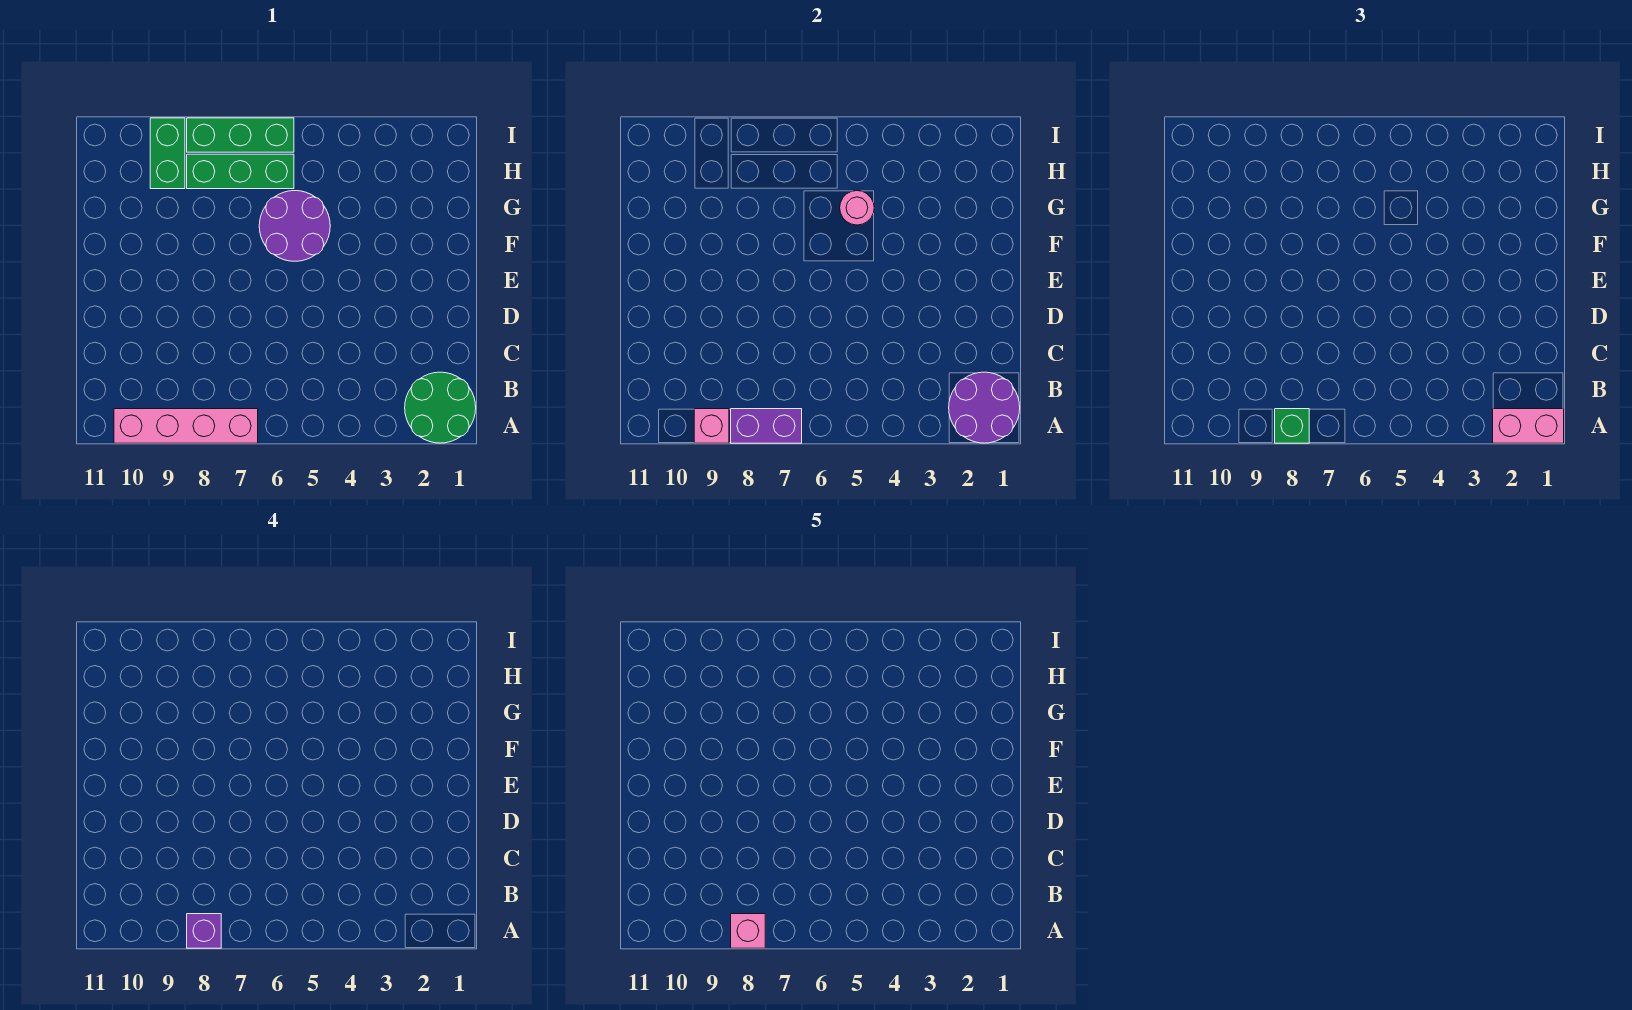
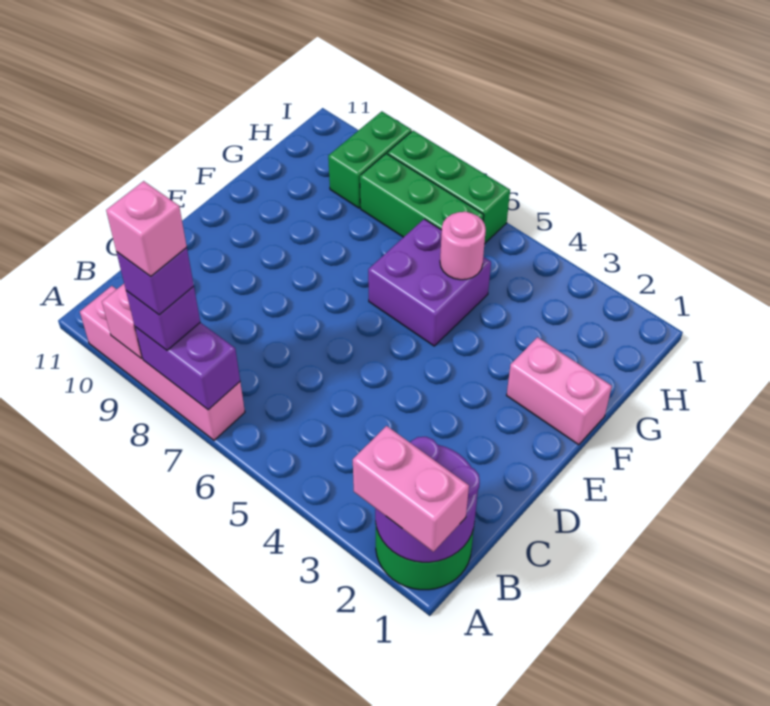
green 1x1 brick [1275,409,1309,443] -> purple 1x1 brick [126,286,200,350]
none -> pink 1x2 brick [507,337,612,445]
purple 2x2 round brick [259,191,330,261] -> purple 2x2 brick [368,219,491,346]

